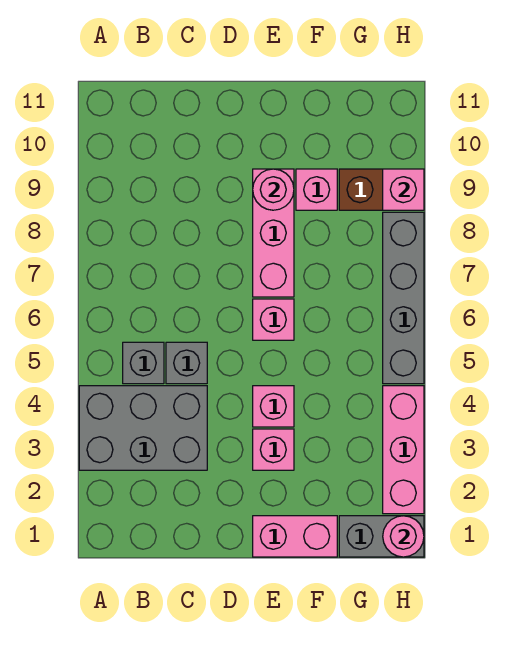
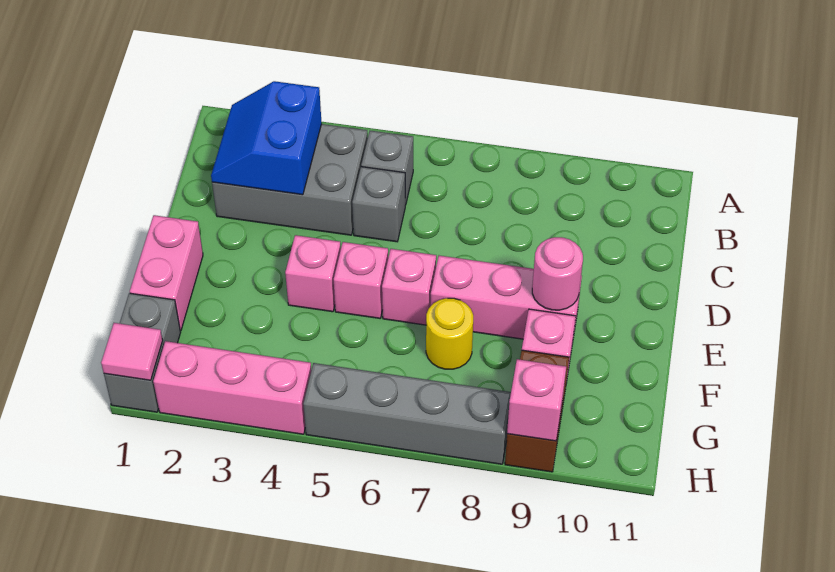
grey 2x3 brick [79,386,207,470] -> grey 2x3 brick turned to [212,124,368,235]
none -> blue 2x2 slope [211,81,322,195]
pink 1x1 brick [253,429,294,470] -> pink 1x1 brick moved to [334,242,388,318]
none -> yellow 1x1 round brick [426,298,473,369]
pink 1x1 round brick [383,516,424,557] -> pink 1x1 tile [101,323,163,380]

